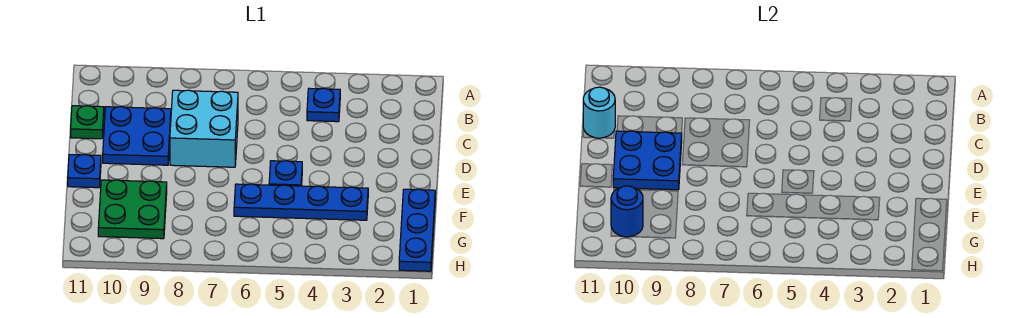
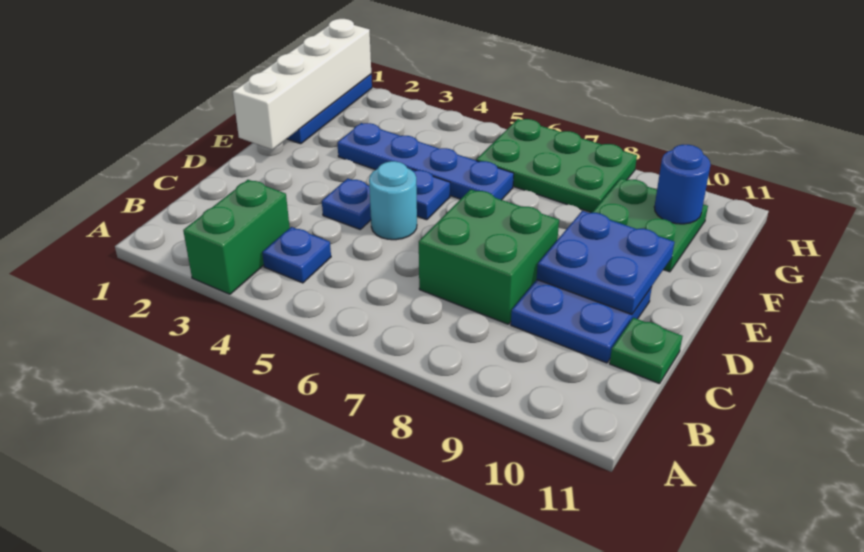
none -> green 1x2 brick [183,180,290,294]
cyan 2x2 brick [170,90,238,167] -> green 2x2 brick [419,189,559,324]
cyan 1x1 round brick [583,87,615,138] -> cyan 1x1 round brick moved to [369,161,417,240]
none -> white 1x4 brick [233,19,371,150]
blue 1x1 plate [68,154,101,188] -> blue 1x1 plate moved to [322,178,371,229]
none -> green 2x3 plate [476,119,637,213]

